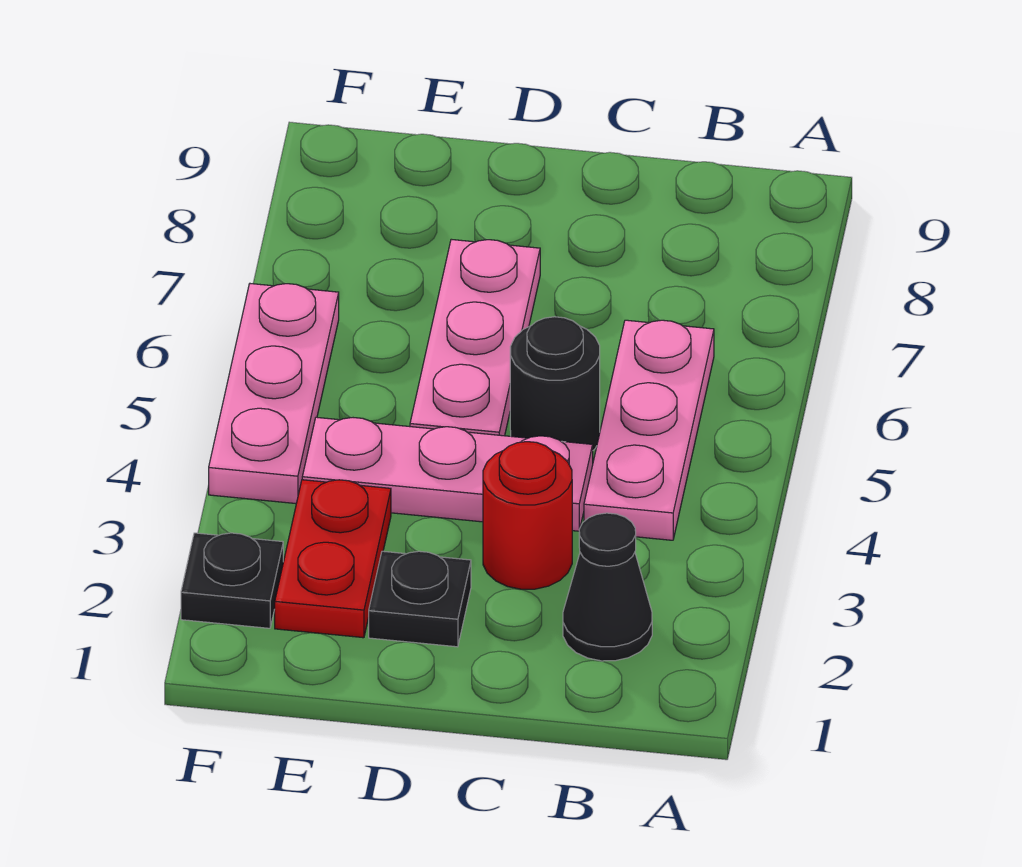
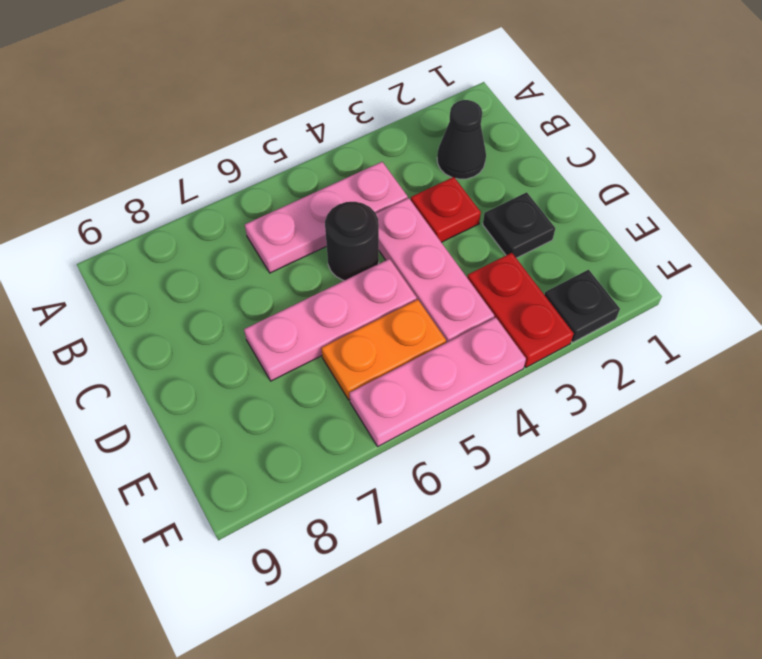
red 1x1 round brick [483,442,572,589] -> red 1x1 plate [411,177,481,242]
red 1x2 plate [275,480,391,638] -> red 1x2 plate turned to [467,253,574,367]
none -> orange 1x2 plate [321,300,446,400]

